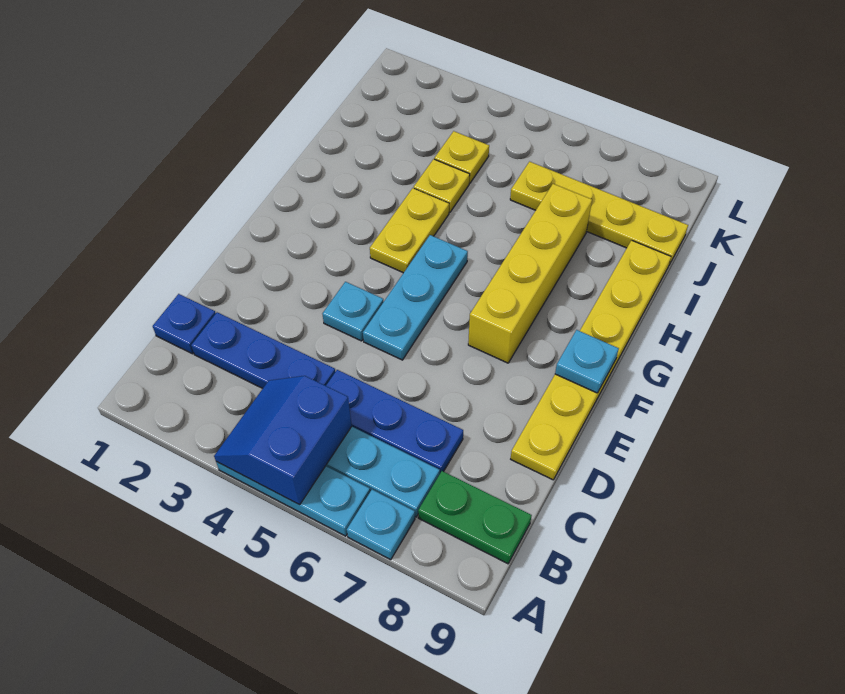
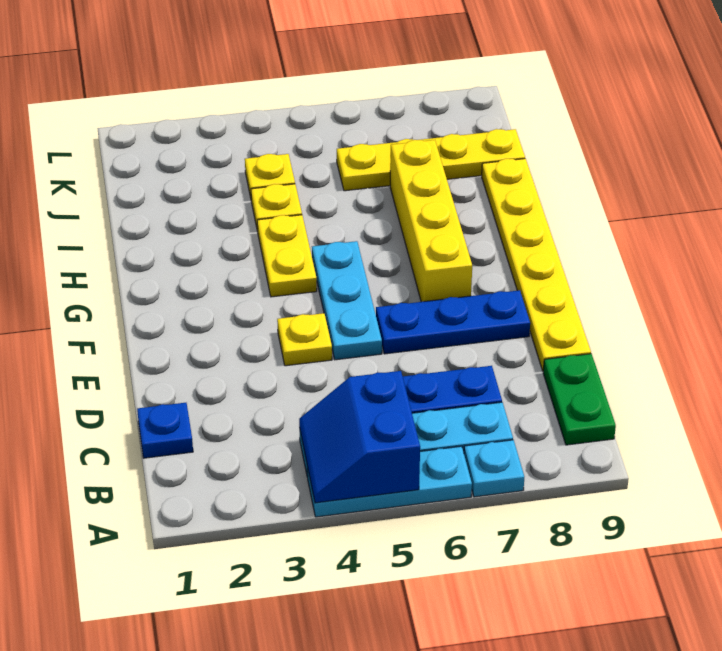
green 1x2 plate [418,471,532,564] -> green 1x2 plate turned to [543,354,616,445]
blue 1x3 plate [191,312,335,388] -> blue 1x3 plate moved to [376,290,530,354]
cyan 1x1 plate [323,282,383,341] -> yellow 1x1 plate [277,313,332,366]
cyan 1x1 plate [555,330,619,393] -> none

